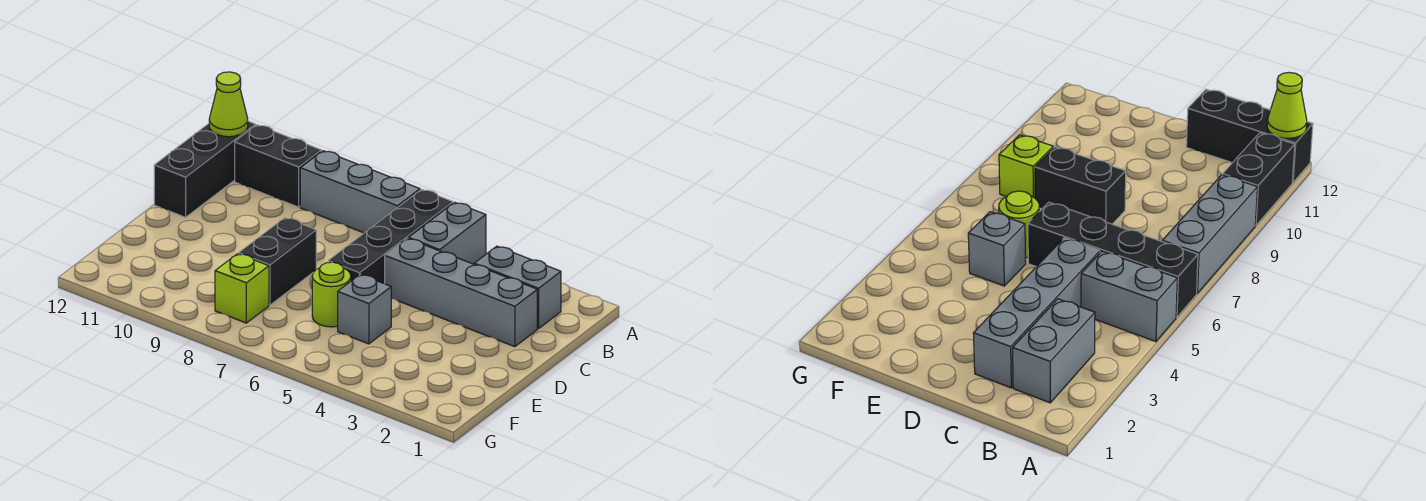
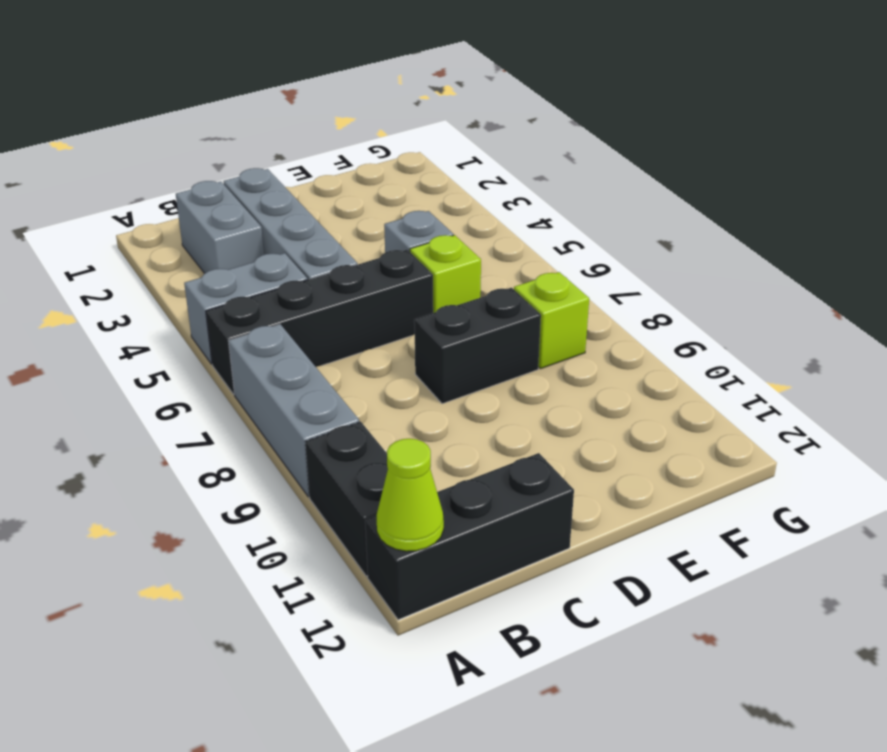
lime 1x1 round brick [312,262,351,327] -> lime 1x1 brick [410,235,481,313]

